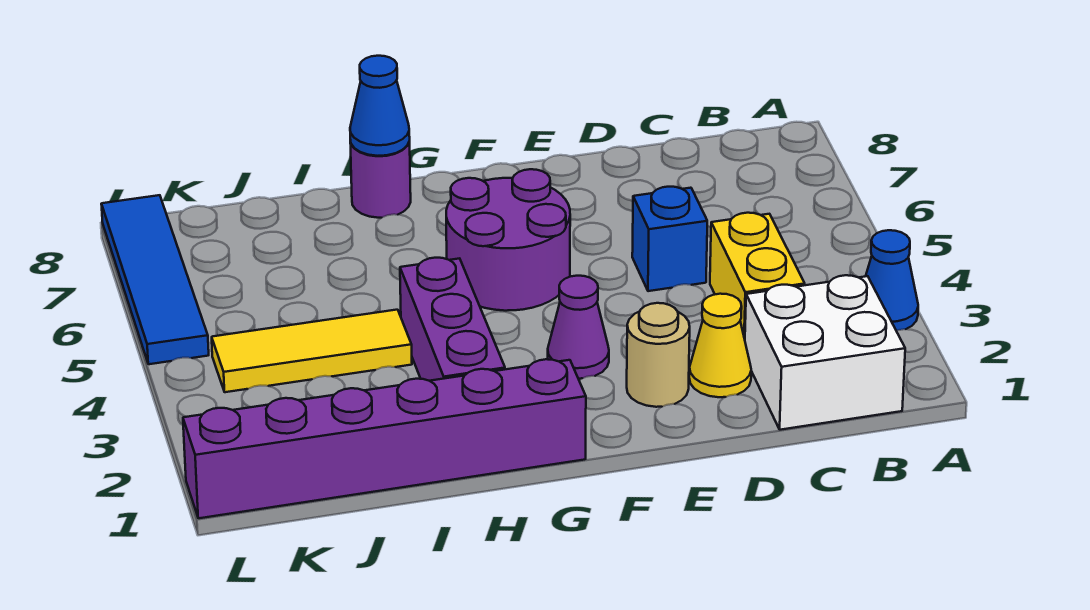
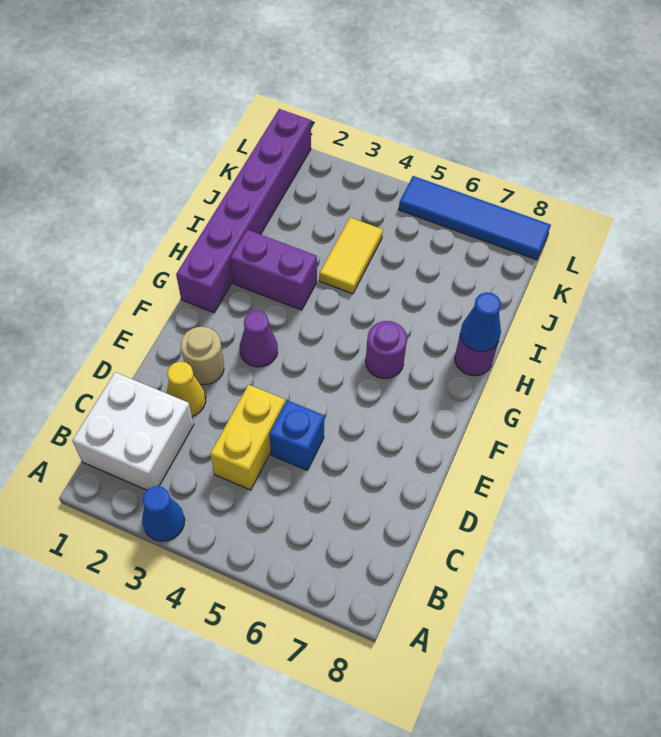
yellow 1x2 brick [710,213,805,339] -> yellow 1x2 brick turned to [210,385,285,490]
purple 2x2 round brick [446,169,570,311] -> purple 1x1 round brick [366,321,407,379]
purple 1x3 brick [400,258,505,381] -> purple 1x2 brick [230,230,317,310]
yellow 1x3 tile [212,310,412,392] -> yellow 1x2 tile [319,218,383,294]

